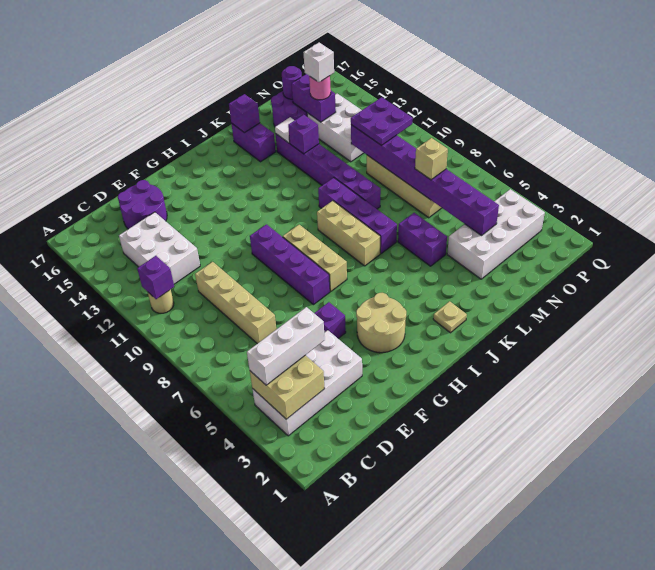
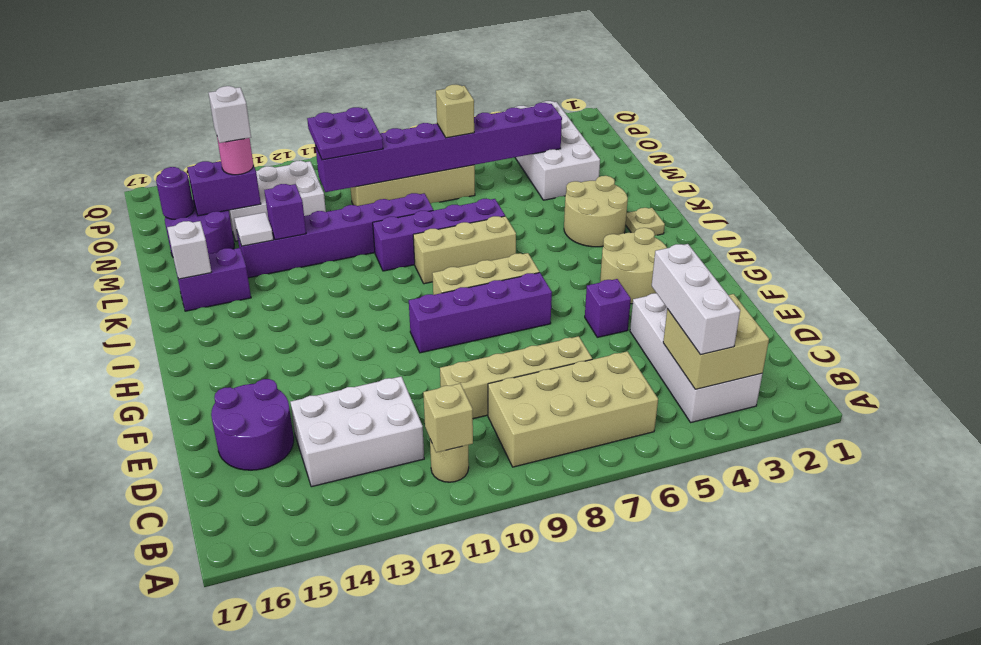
none -> tan 2x4 brick [488,351,658,467]
purple 1x1 brick [137,256,174,299] -> tan 1x1 brick [423,384,473,453]
none -> tan 2x2 round brick [564,176,628,247]
purple 1x1 brick [229,94,260,133] -> white 1x1 brick [167,221,211,279]
purple 1x2 brick [398,213,447,266] -> none

